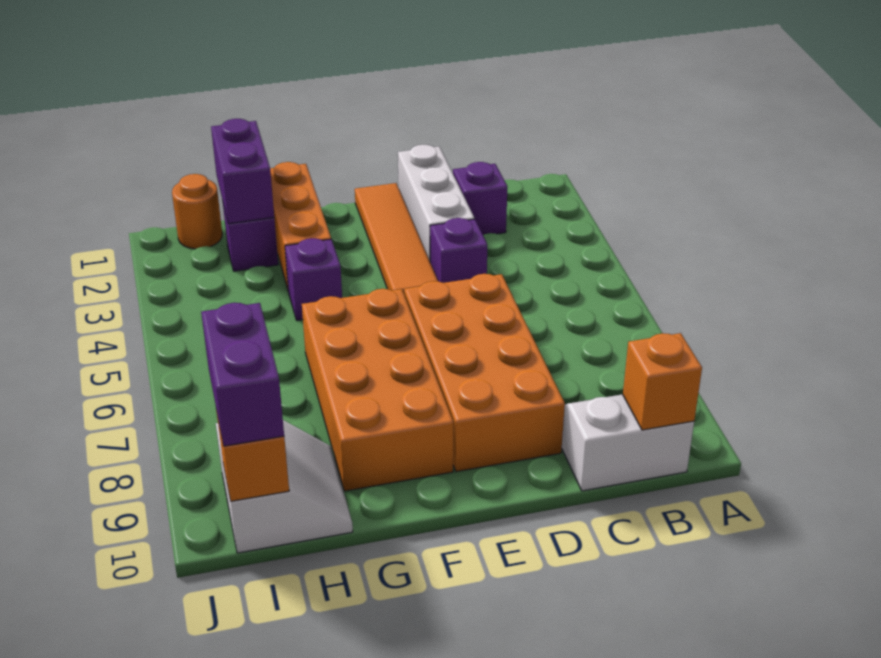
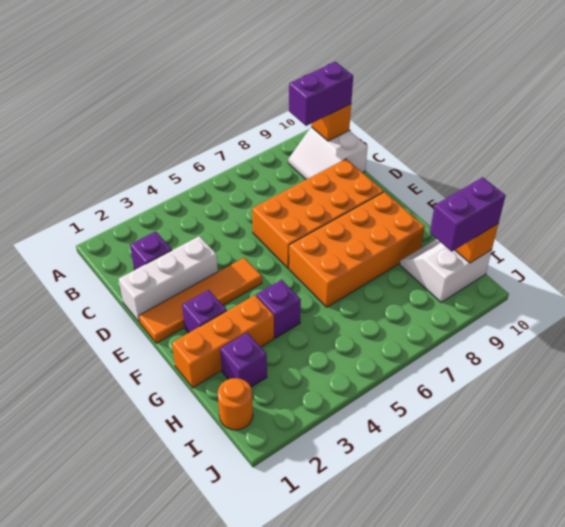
purple 1x1 brick [430,218,487,283] -> purple 1x1 brick moved to [182,290,227,333]
purple 1x2 brick [211,119,274,224] -> purple 1x2 brick moved to [289,62,353,126]

